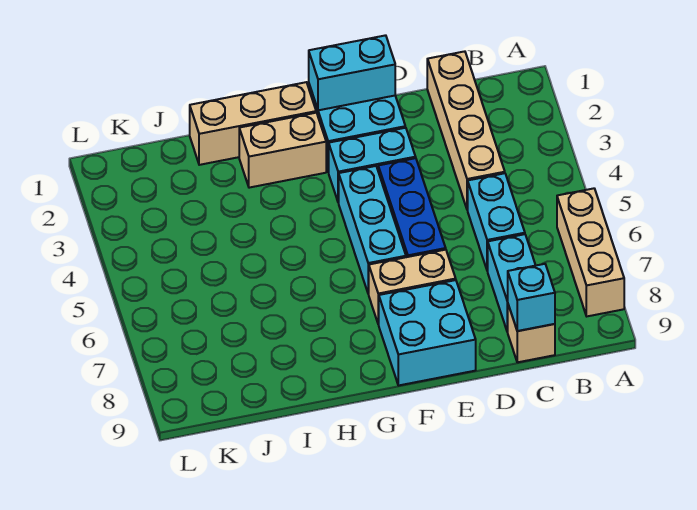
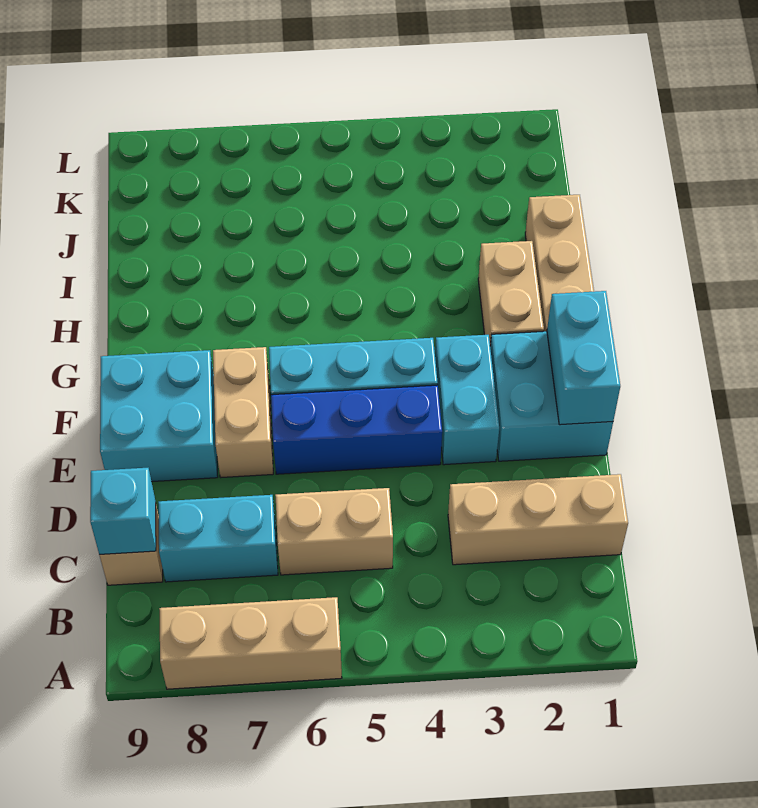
tan 1x4 brick [427,51,505,210] -> tan 1x3 brick [448,474,628,565]
cyan 1x2 brick [468,173,525,271] -> tan 1x2 brick [275,488,393,575]

